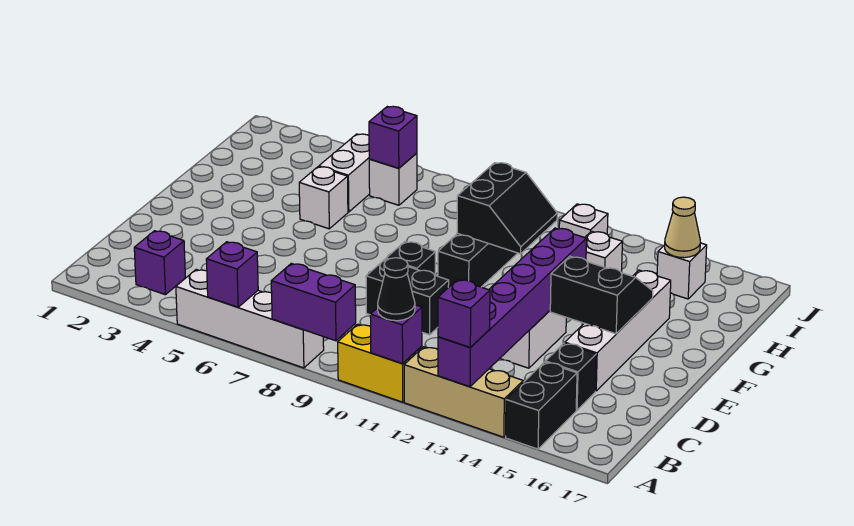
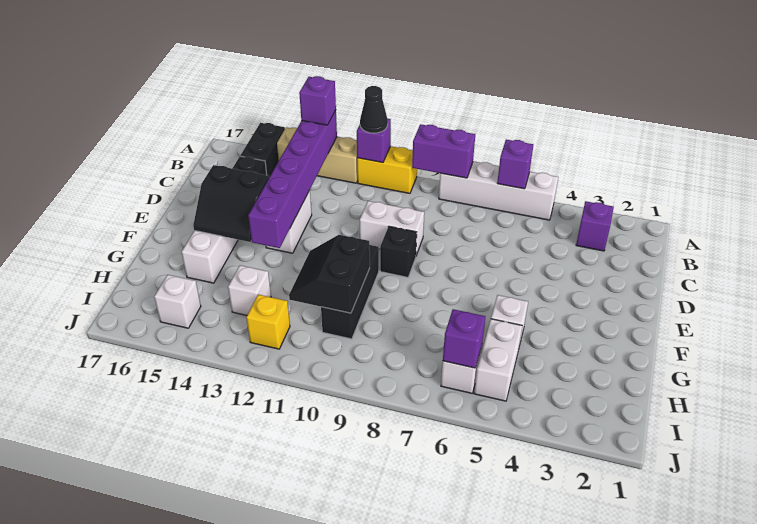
black 1x2 brick [366,259,449,335] -> white 1x2 brick [360,201,424,256]
white 1x1 brick [559,204,608,238] -> yellow 1x1 brick [246,294,290,349]
tan 1x1 cone [665,197,700,258] -> none

